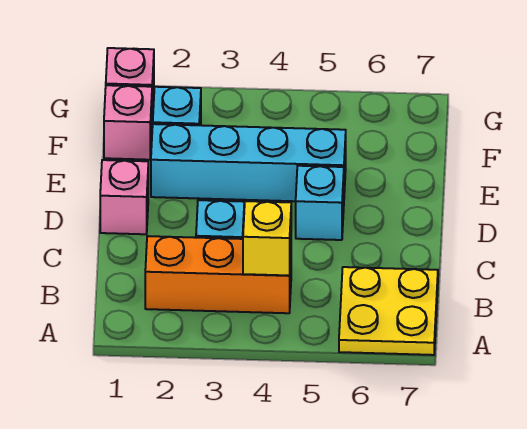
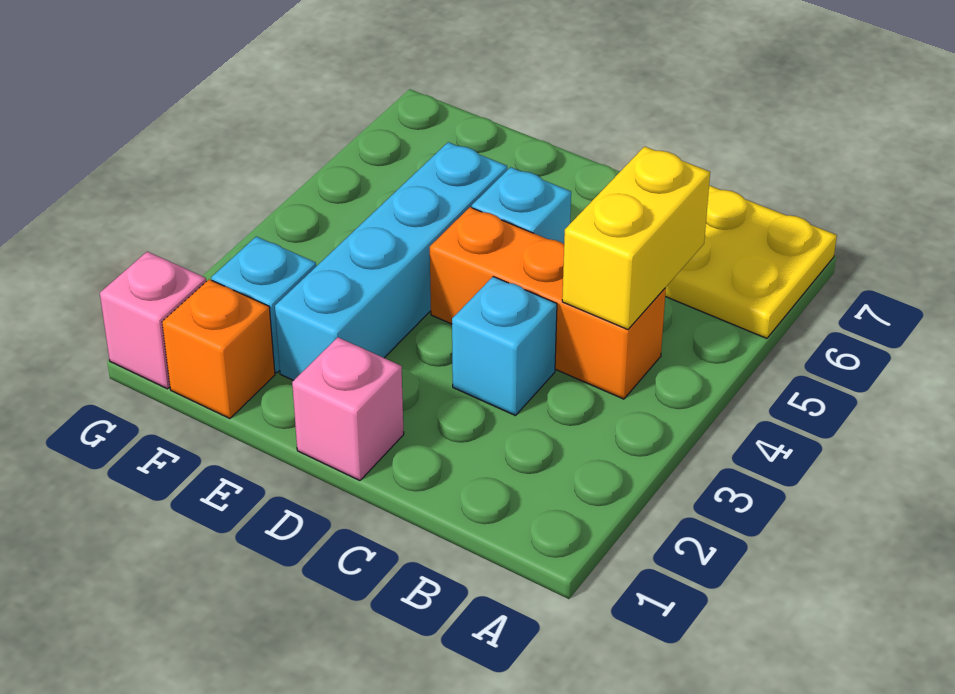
orange 1x3 brick [145,236,291,313] -> orange 1x3 brick turned to [430,207,666,399]
yellow 1x1 brick [243,201,291,276] -> yellow 1x2 brick [562,146,710,330]
pink 1x1 brick [104,85,152,160] -> orange 1x1 brick [162,279,275,419]

